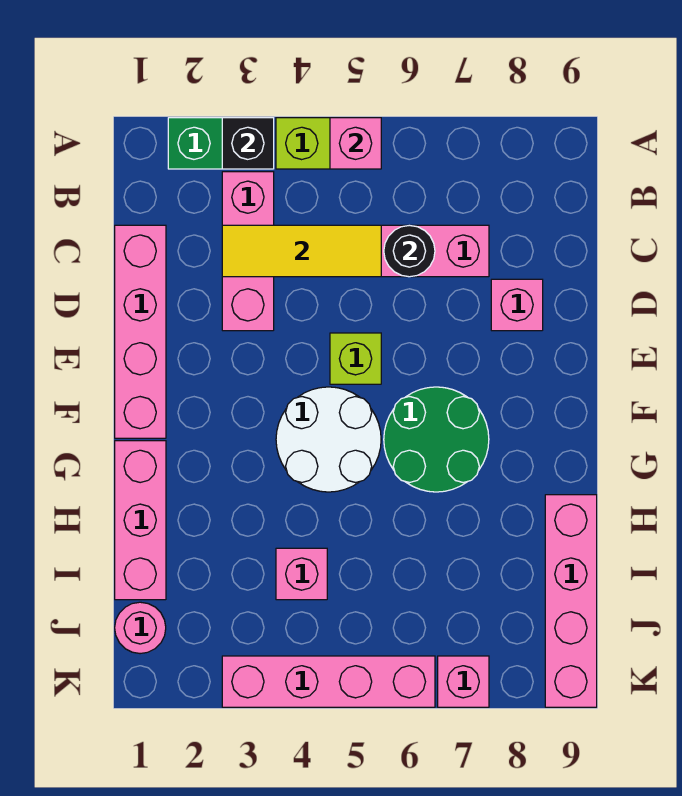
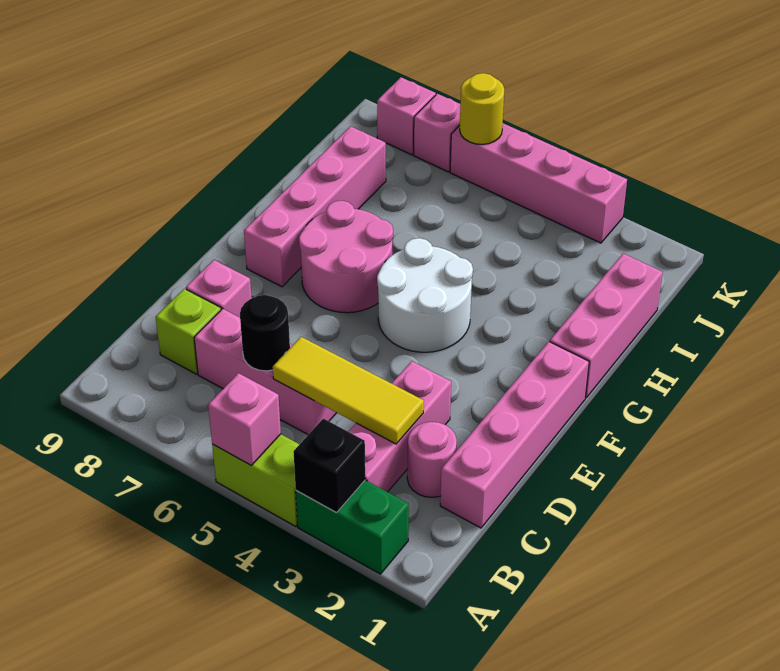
lime 1x1 brick [330,333,381,384] -> lime 1x1 brick moved to [156,289,221,374]
green 2x2 round brick [384,387,489,492] -> pink 2x2 round brick [299,201,393,313]
pink 1x4 brick [545,495,597,707] -> pink 1x4 brick moved to [244,126,386,287]
pink 1x1 brick [276,548,327,600] -> pink 1x1 brick moved to [377,77,436,155]
pink 1x1 round brick [115,602,166,654] -> pink 1x1 round brick moved to [407,422,457,497]
none -> yellow 1x1 round brick [460,73,504,144]

